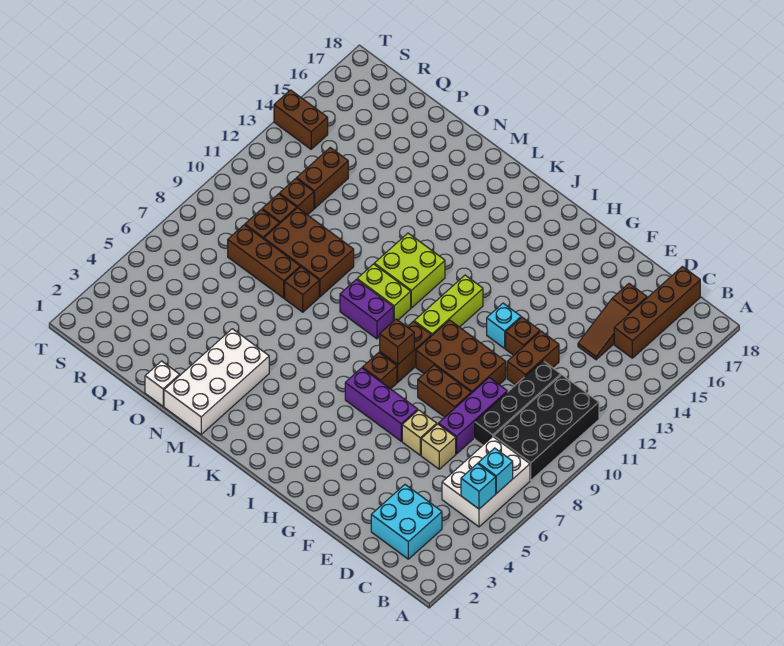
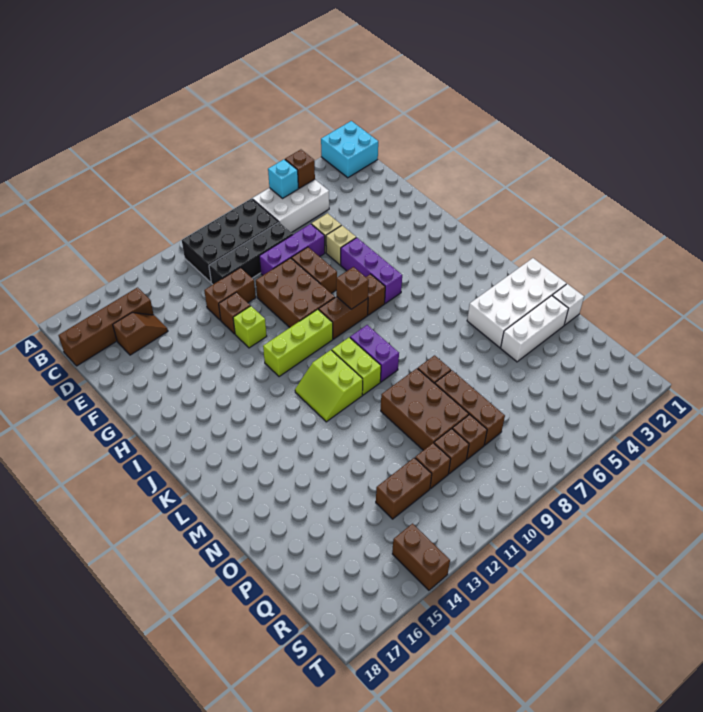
cyan 1x1 brick [461,464,496,509] -> brown 1x1 brick [285,150,315,188]
cyan 2x2 brick [371,485,442,559] -> cyan 2x2 brick moved to [321,121,378,178]
brown 1x3 slope [578,284,647,360] -> brown 1x2 slope [113,313,168,355]
cyan 1x1 brick [487,303,521,348] -> lime 1x1 brick [233,306,267,348]
lime 2x2 brick [374,233,445,308] -> lime 2x2 slope [295,350,363,422]
none -> white 1x3 brick [501,296,568,362]

